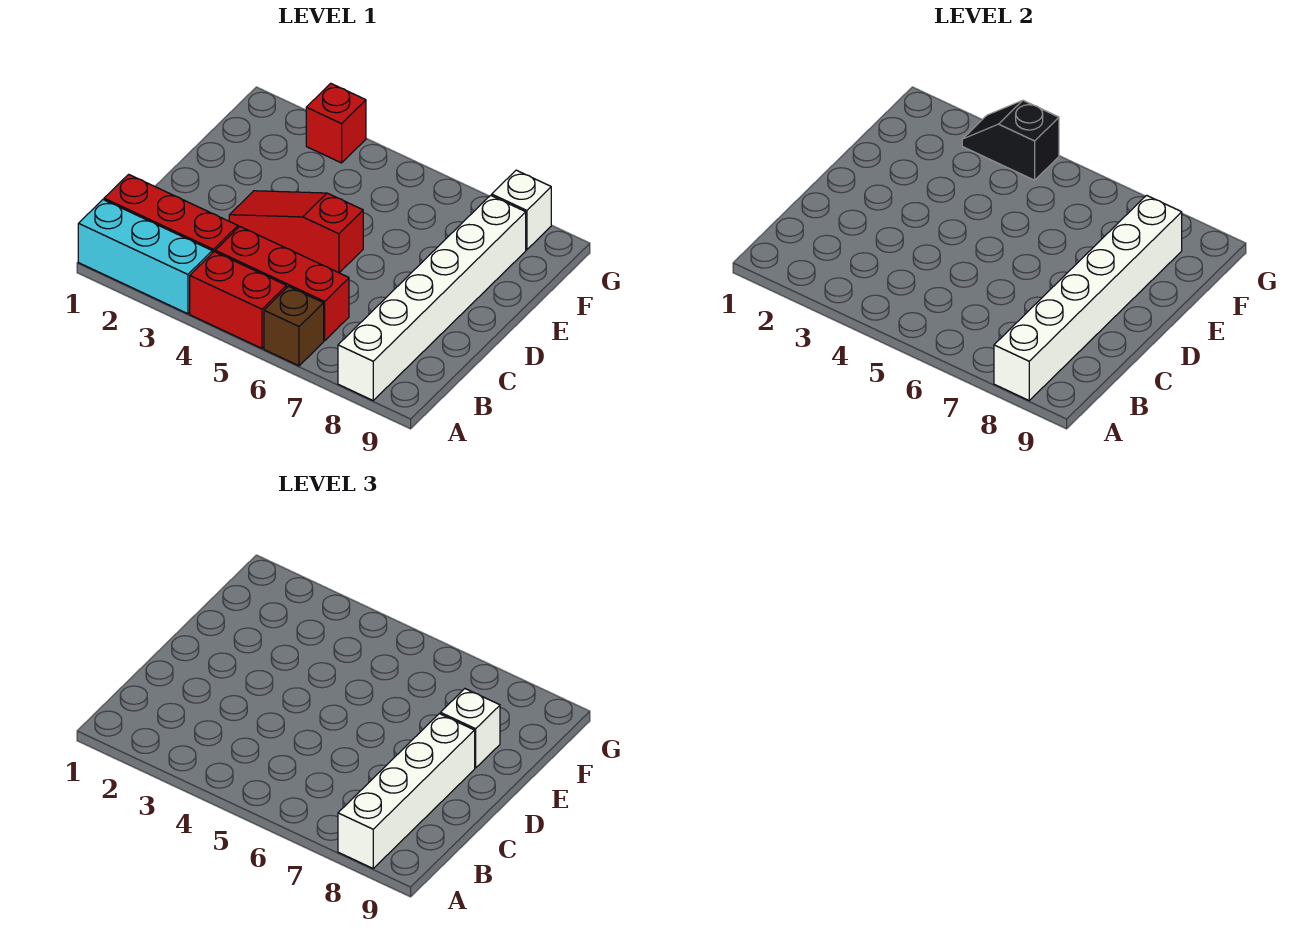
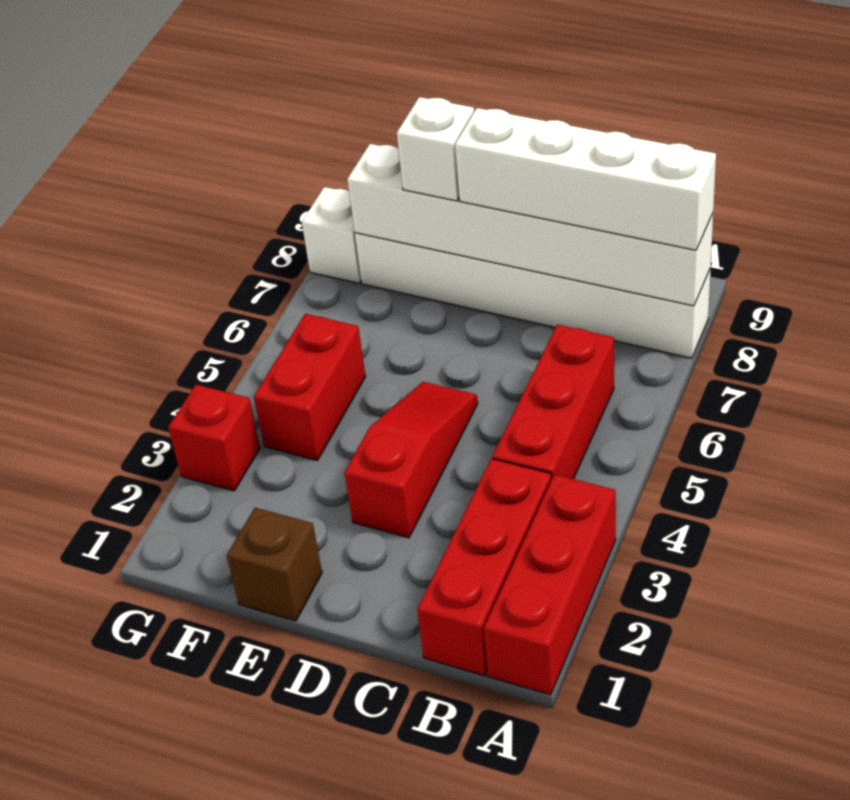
cyan 1x3 brick [78,200,212,314] -> red 1x3 brick [484,474,616,695]
red 1x2 brick [190,252,286,348] -> red 1x2 brick moved to [254,314,366,461]
brown 1x1 brick [264,286,324,366] -> brown 1x1 brick moved to [227,508,322,621]
red 1x3 slope [229,191,363,273] -> red 1x3 slope turned to [344,382,478,538]
black 1x2 slope [962,101,1059,180] -> none

